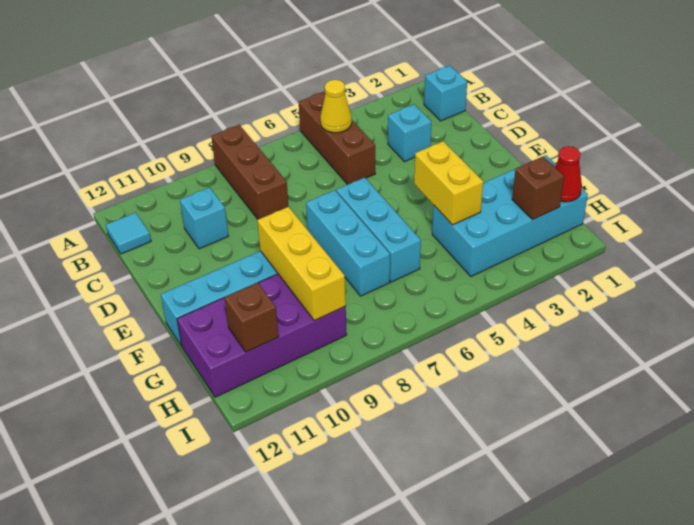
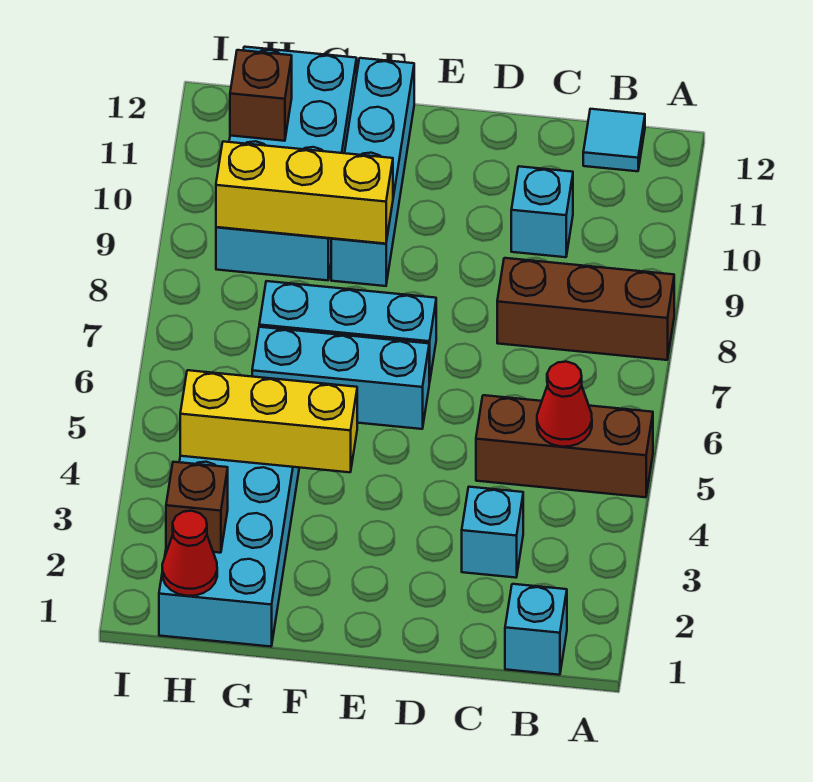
yellow 1x1 cone [320,80,352,133] -> red 1x1 cone [537,362,592,447]
yellow 1x2 brick [414,141,483,225] -> yellow 1x3 brick [180,370,357,472]
purple 2x4 brick [177,274,347,397] -> cyan 2x4 brick [216,47,357,280]

